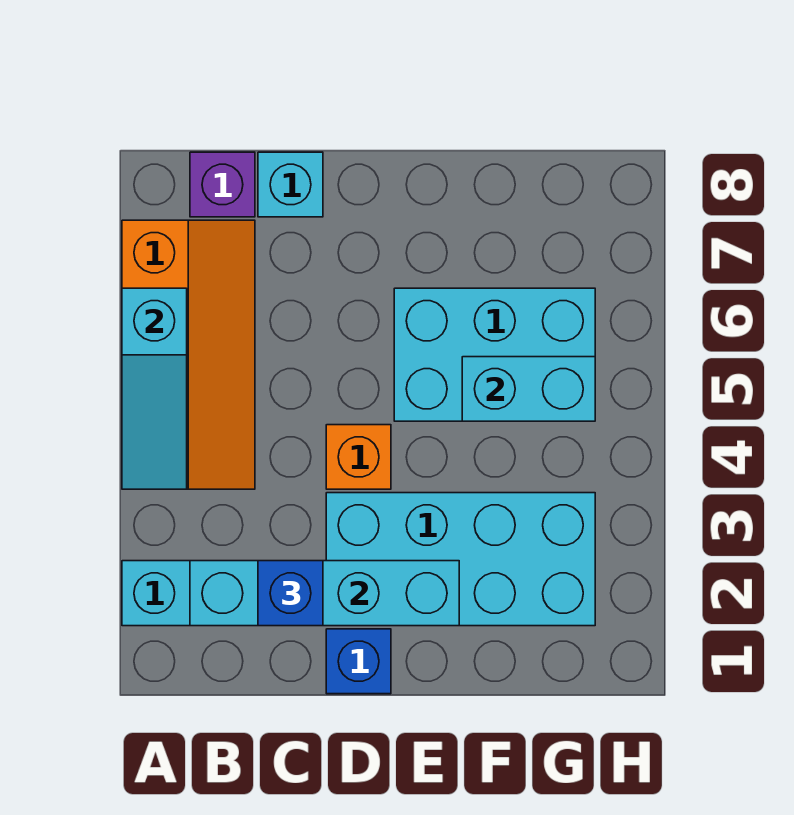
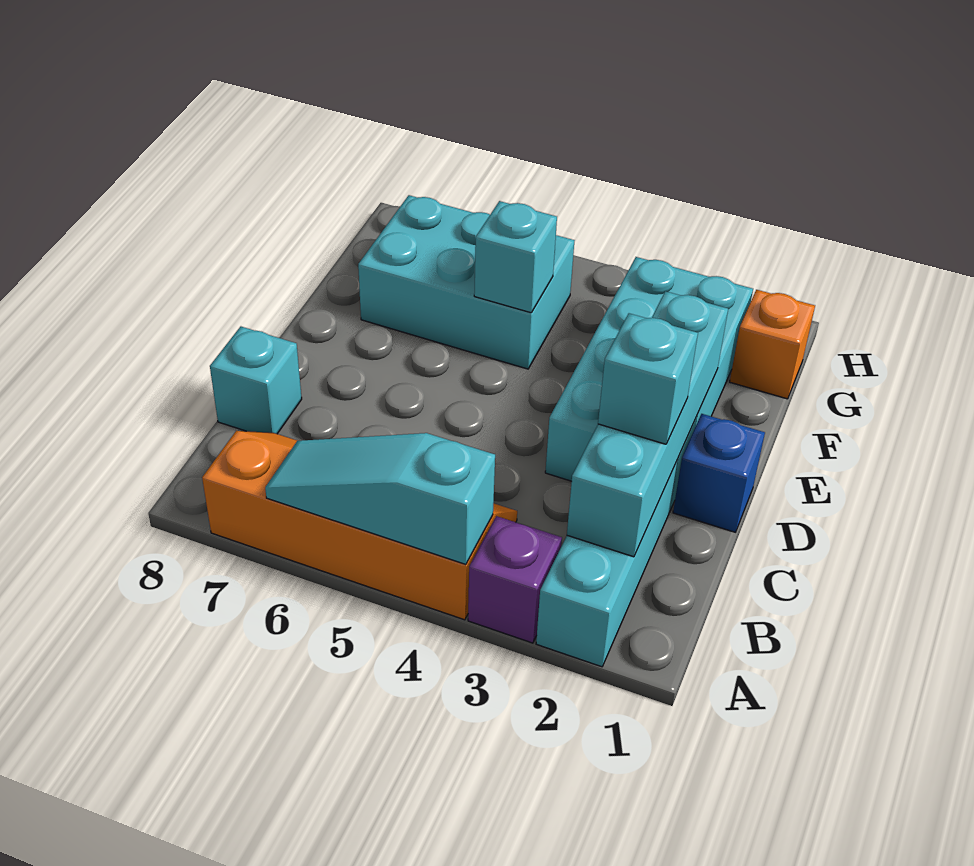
cyan 1x3 slope [122,288,187,489] -> cyan 1x3 slope turned to [265,433,495,564]
purple 1x1 brick [190,152,255,217] -> purple 1x1 brick moved to [468,516,562,643]
blue 1x1 brick [258,561,323,626] -> cyan 1x1 brick [598,313,698,444]
orange 1x1 brick [326,425,391,489] -> orange 1x1 brick moved to [730,290,815,399]
cyan 2x3 brick [394,288,595,421] -> cyan 2x3 brick turned to [358,195,575,369]
cyan 1x2 brick [462,357,595,421] -> cyan 1x1 brick [474,201,557,313]

